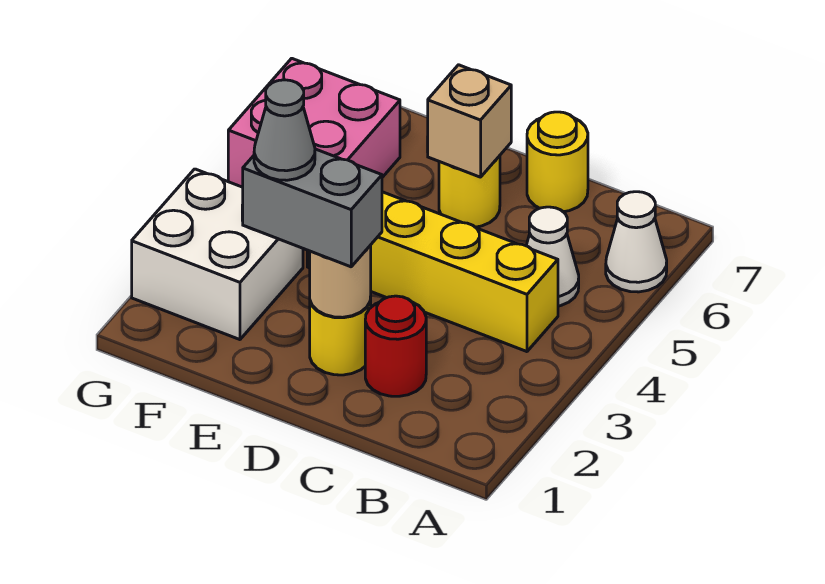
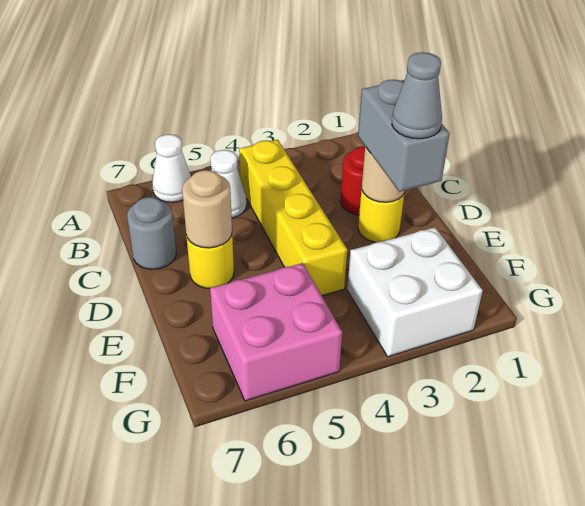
yellow 1x1 round brick [527,112,588,212] -> grey 1x1 round brick [127,197,176,269]
tan 1x1 brick [427,65,511,177] -> tan 1x1 round brick [182,170,232,248]

